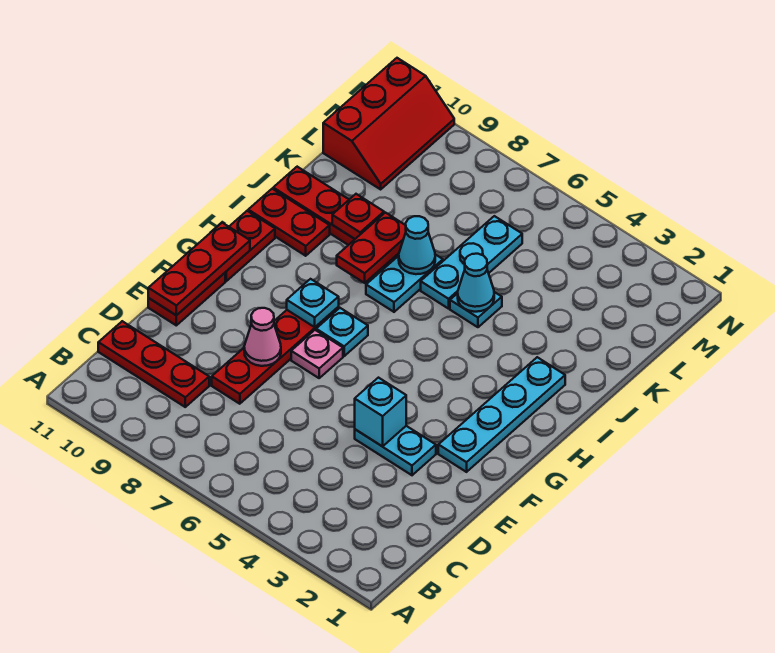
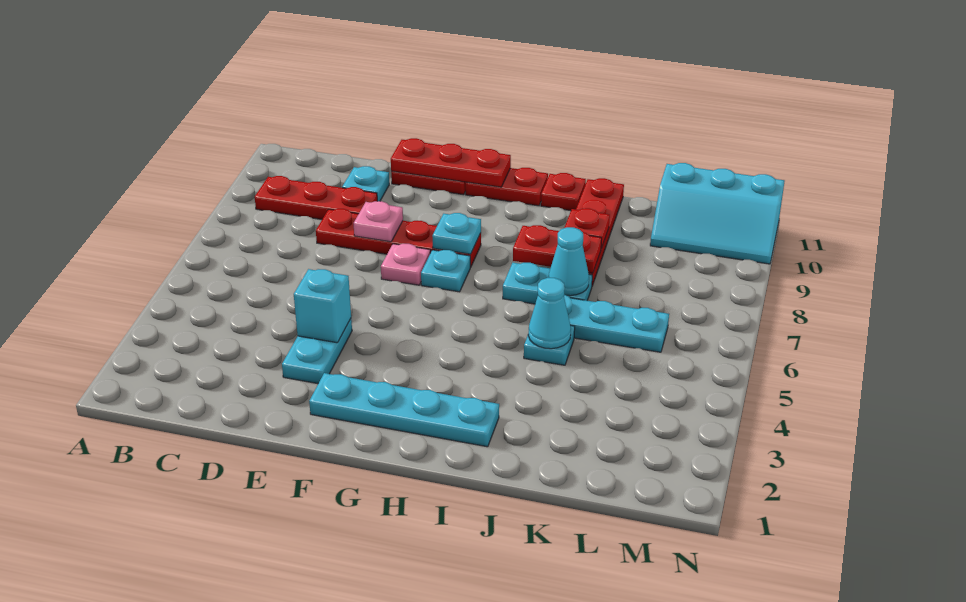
red 1x3 plate [98,321,209,407] -> red 1x3 plate turned to [255,176,377,219]
none -> cyan 1x1 plate [342,166,389,201]
pink 1x1 cone [244,308,281,366] -> pink 1x1 plate [354,201,403,242]
red 1x2 plate [248,189,330,256] -> red 1x1 plate [541,173,586,211]
red 2x3 slope [323,58,454,189] -> cyan 2x3 slope [650,163,784,264]

